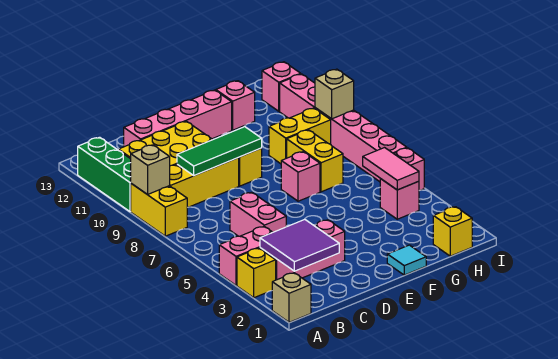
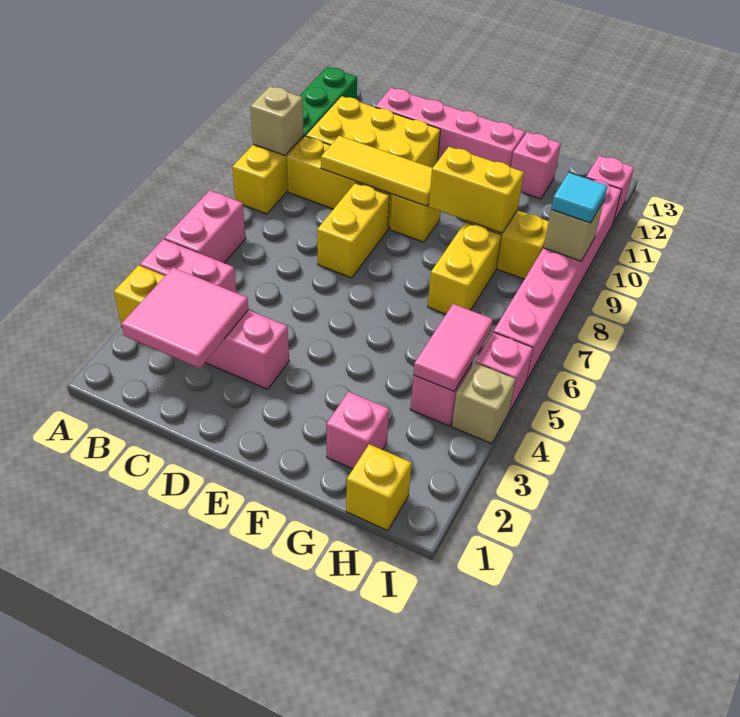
tan 1x1 brick [272,273,311,322] -> tan 1x1 brick moved to [452,363,516,444]
purple 2x2 tile [260,219,339,271] -> pink 2x2 tile [122,268,248,368]
pink 1x2 brick [230,192,286,236] -> pink 1x2 brick moved to [165,191,246,263]
green 1x3 tile [177,127,262,176] -> yellow 1x3 tile [321,136,432,206]
none -> yellow 1x2 brick [317,183,389,278]
cyan 1x1 tile [387,245,426,275] -> cyan 1x1 tile moved to [551,173,607,223]
pink 1x1 brick [281,152,320,201] -> pink 1x1 brick moved to [327,392,389,469]
none -> yellow 1x2 brick [429,147,524,233]

